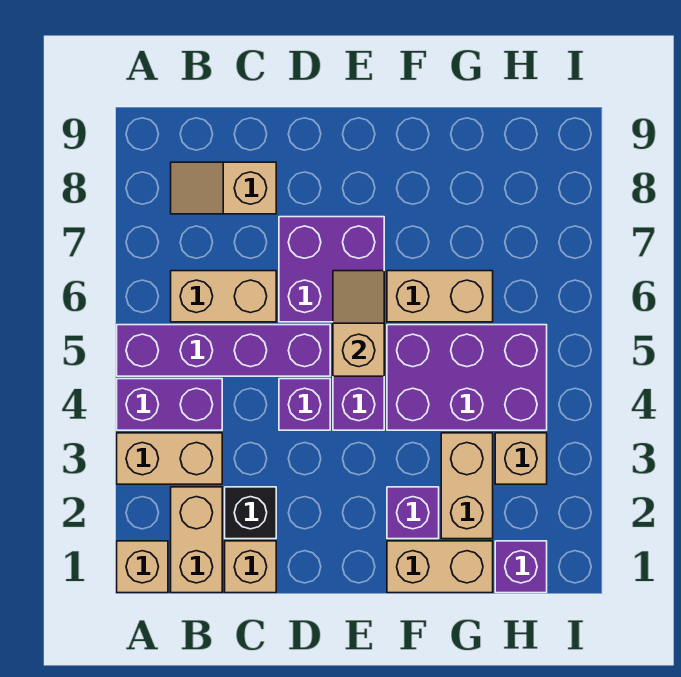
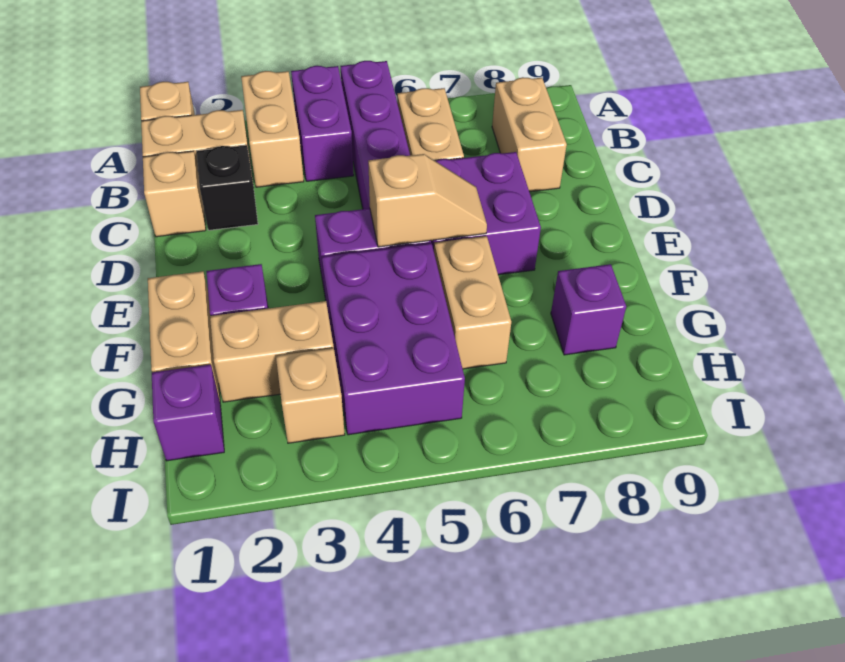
tan 1x2 slope [171,162,276,214] -> tan 1x2 brick [492,77,567,192]
purple 1x1 brick [279,379,330,430] -> purple 1x1 brick moved to [551,264,626,355]

